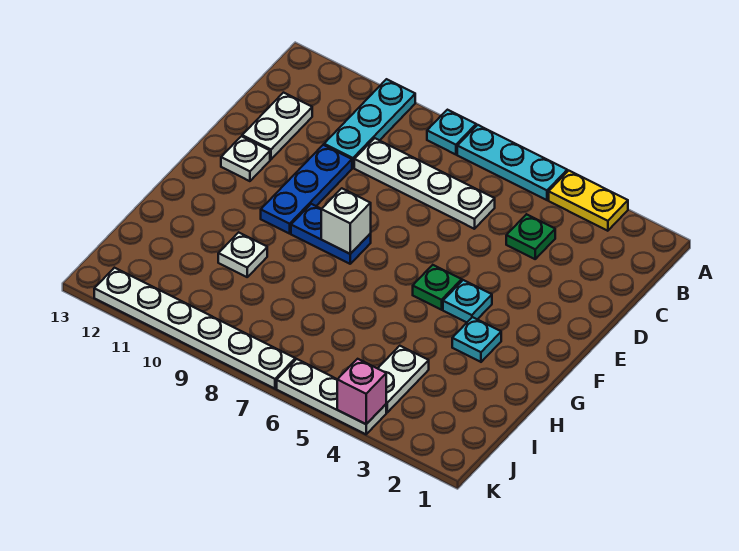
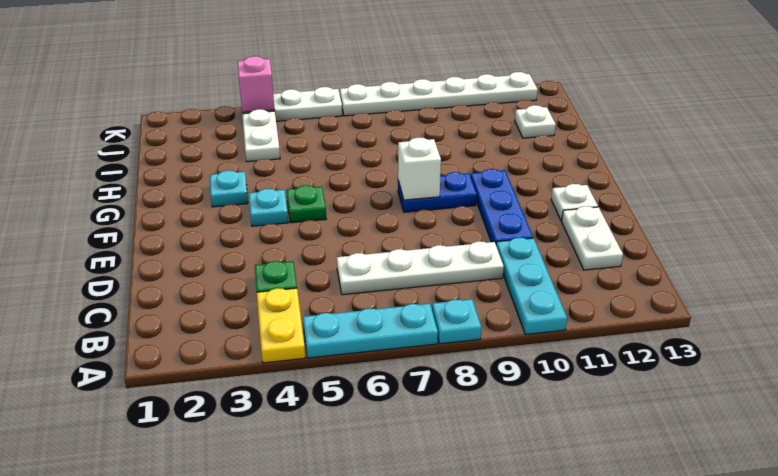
yellow 1x2 plate [549,171,628,231] -> yellow 1x2 plate turned to [257,288,305,363]
white 1x1 plate [218,232,267,277] -> white 1x1 plate moved to [515,105,556,138]

